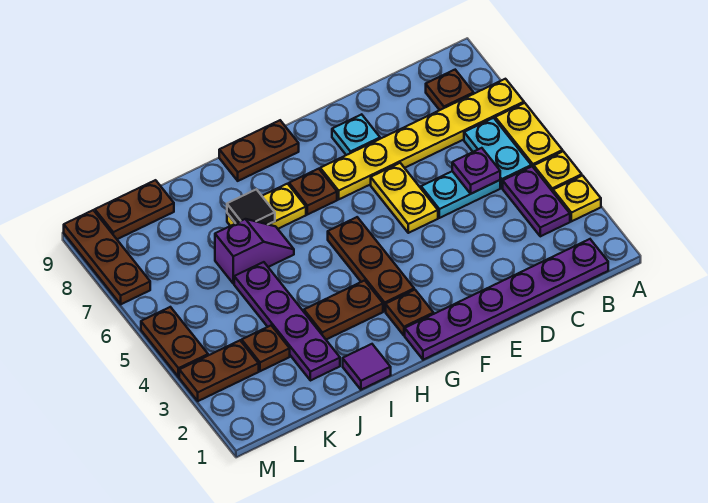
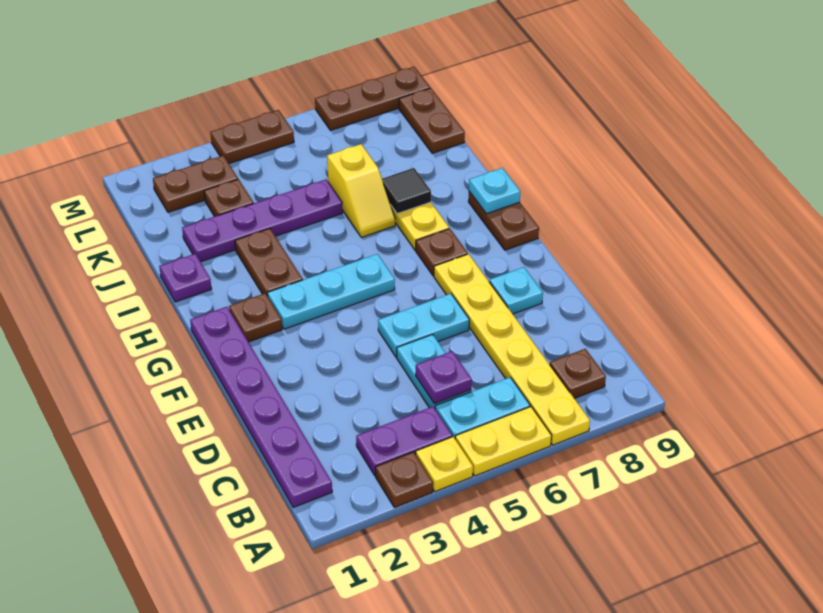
yellow 1x1 plate [553,176,601,221] -> brown 1x1 plate [375,452,433,508]
yellow 1x2 plate [371,163,438,233] -> cyan 1x2 plate [378,294,469,357]
brown 1x3 plate [328,217,414,311] -> cyan 1x3 plate [267,254,395,329]
none -> cyan 1x1 plate [469,168,520,214]
purple 1x1 tile [343,344,391,390] -> purple 1x1 plate [159,254,211,302]
purple 1x2 slope [215,219,294,284] -> yellow 1x2 slope [327,144,395,237]
brown 1x2 plate [179,341,259,401] -> brown 1x2 plate turned to [153,156,238,212]

